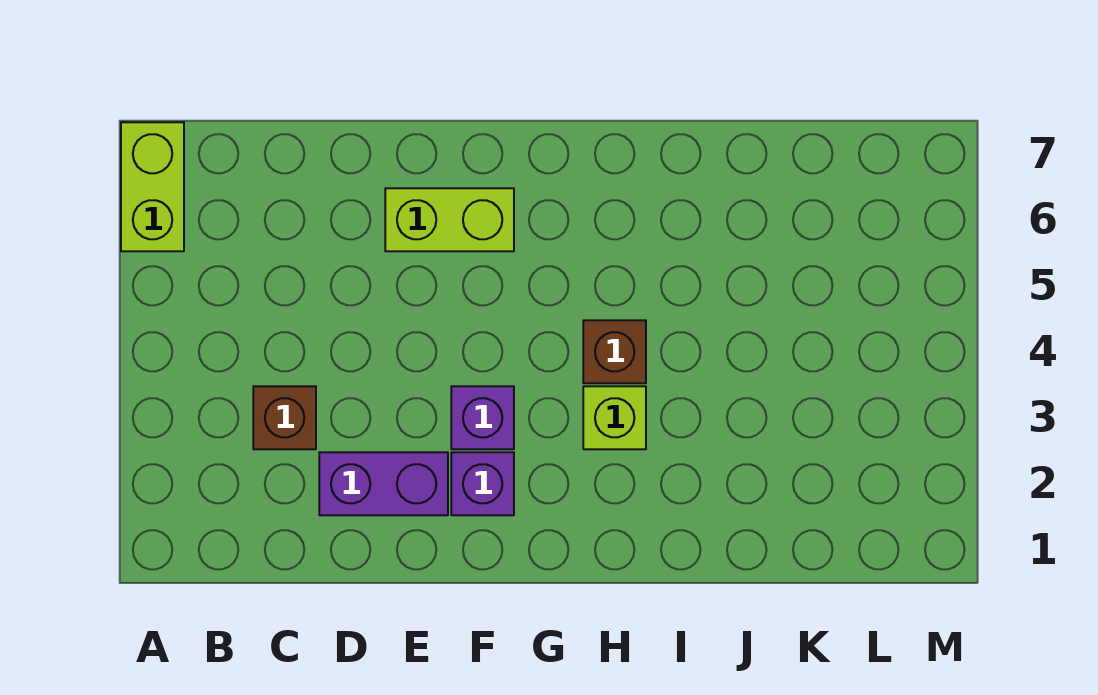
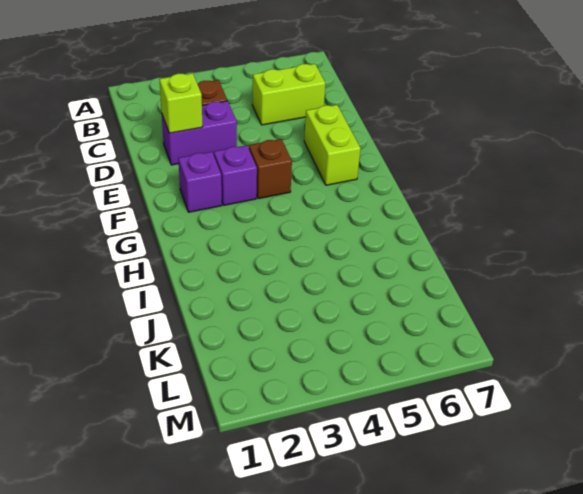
lime 1x2 brick [121,122,184,251] -> lime 1x2 brick moved to [253,64,325,125]
purple 1x2 brick [319,452,448,515] -> purple 1x2 brick turned to [162,101,237,165]
lime 1x1 brick [583,386,646,449] -> lime 1x1 brick moved to [160,73,202,133]
brown 1x1 brick [583,320,646,383] -> brown 1x1 brick moved to [249,139,292,199]

